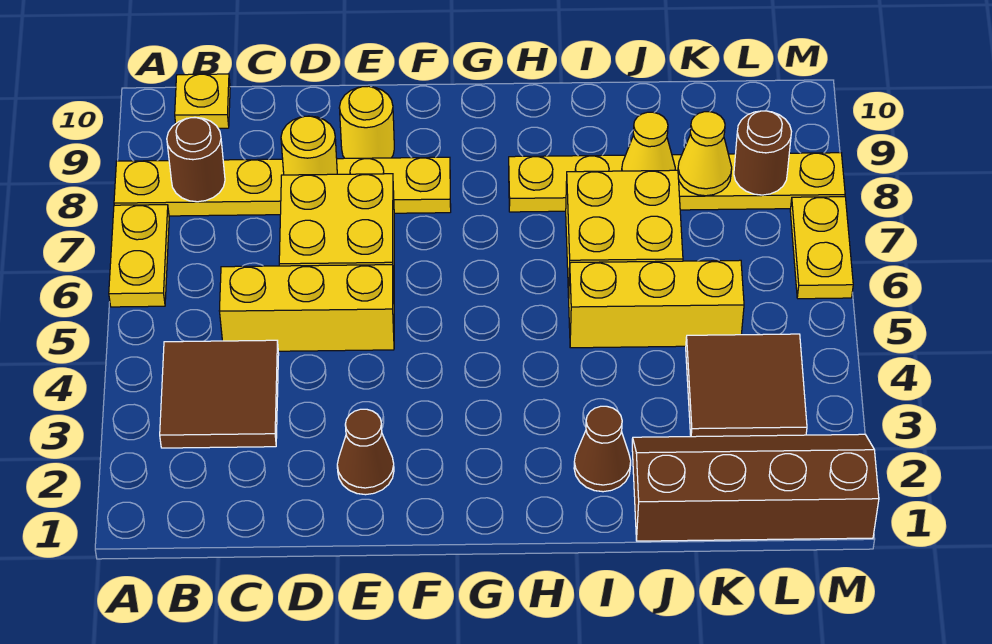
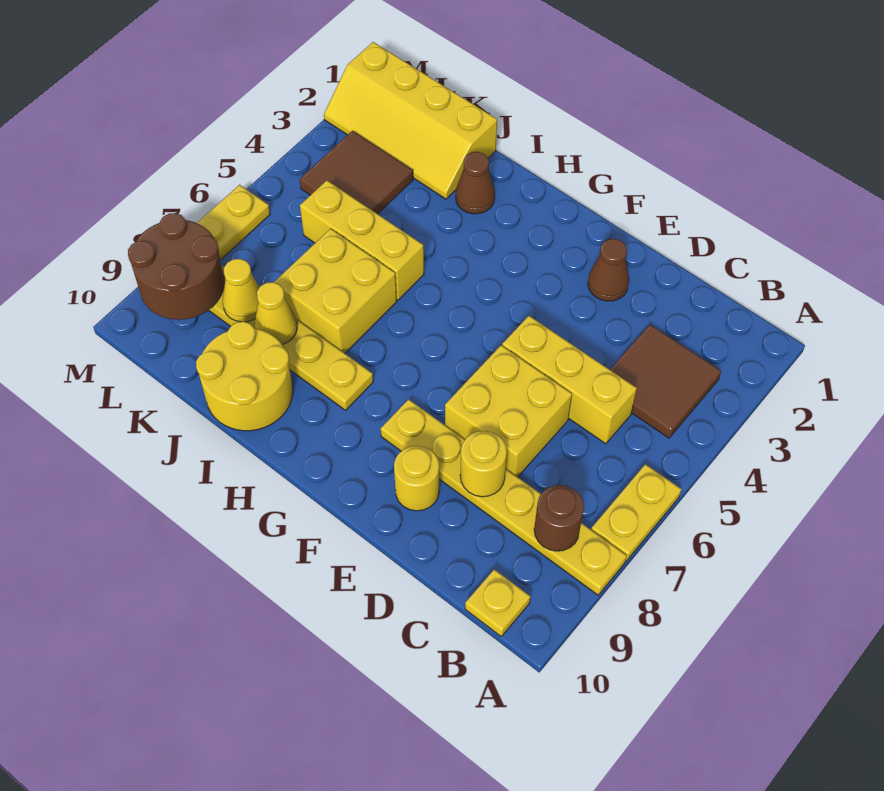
none -> yellow 2x2 round brick [196,322,293,431]
brown 2x4 slope [632,434,879,541] -> yellow 2x4 slope [324,42,497,199]
brown 1x1 round brick [734,111,792,195] -> brown 2x2 round brick [128,213,224,320]

